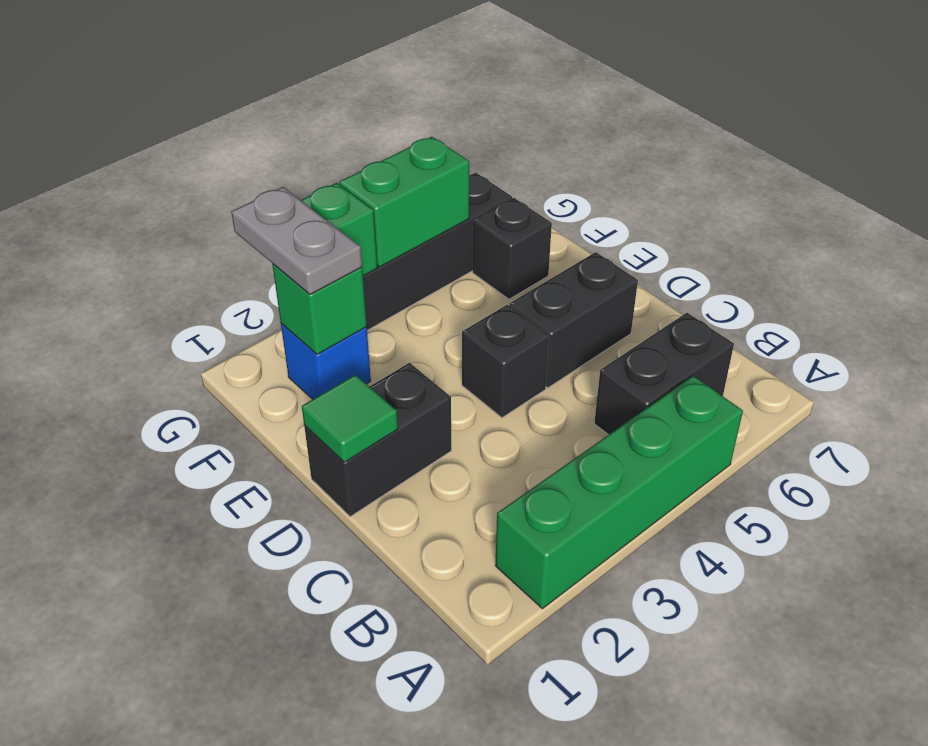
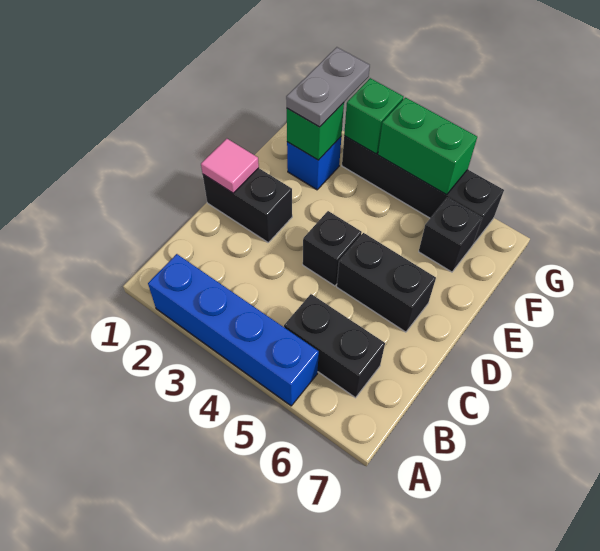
green 1x4 brick [495,376,743,609] -> blue 1x4 brick [148,254,319,406]
green 1x1 tile [302,375,398,462] -> pink 1x1 tile [201,139,259,193]

